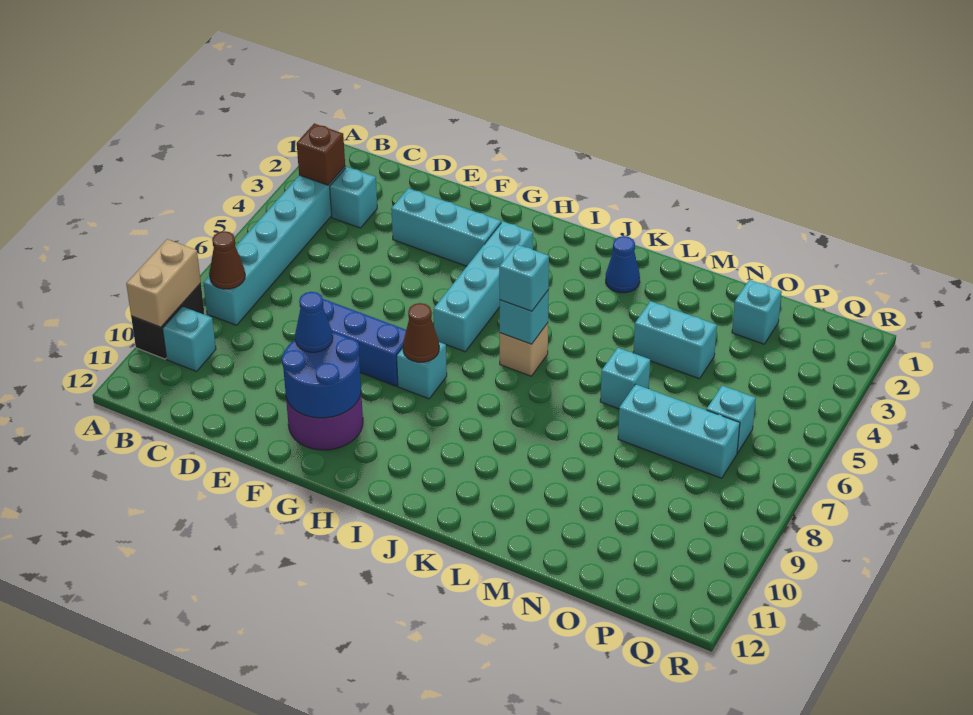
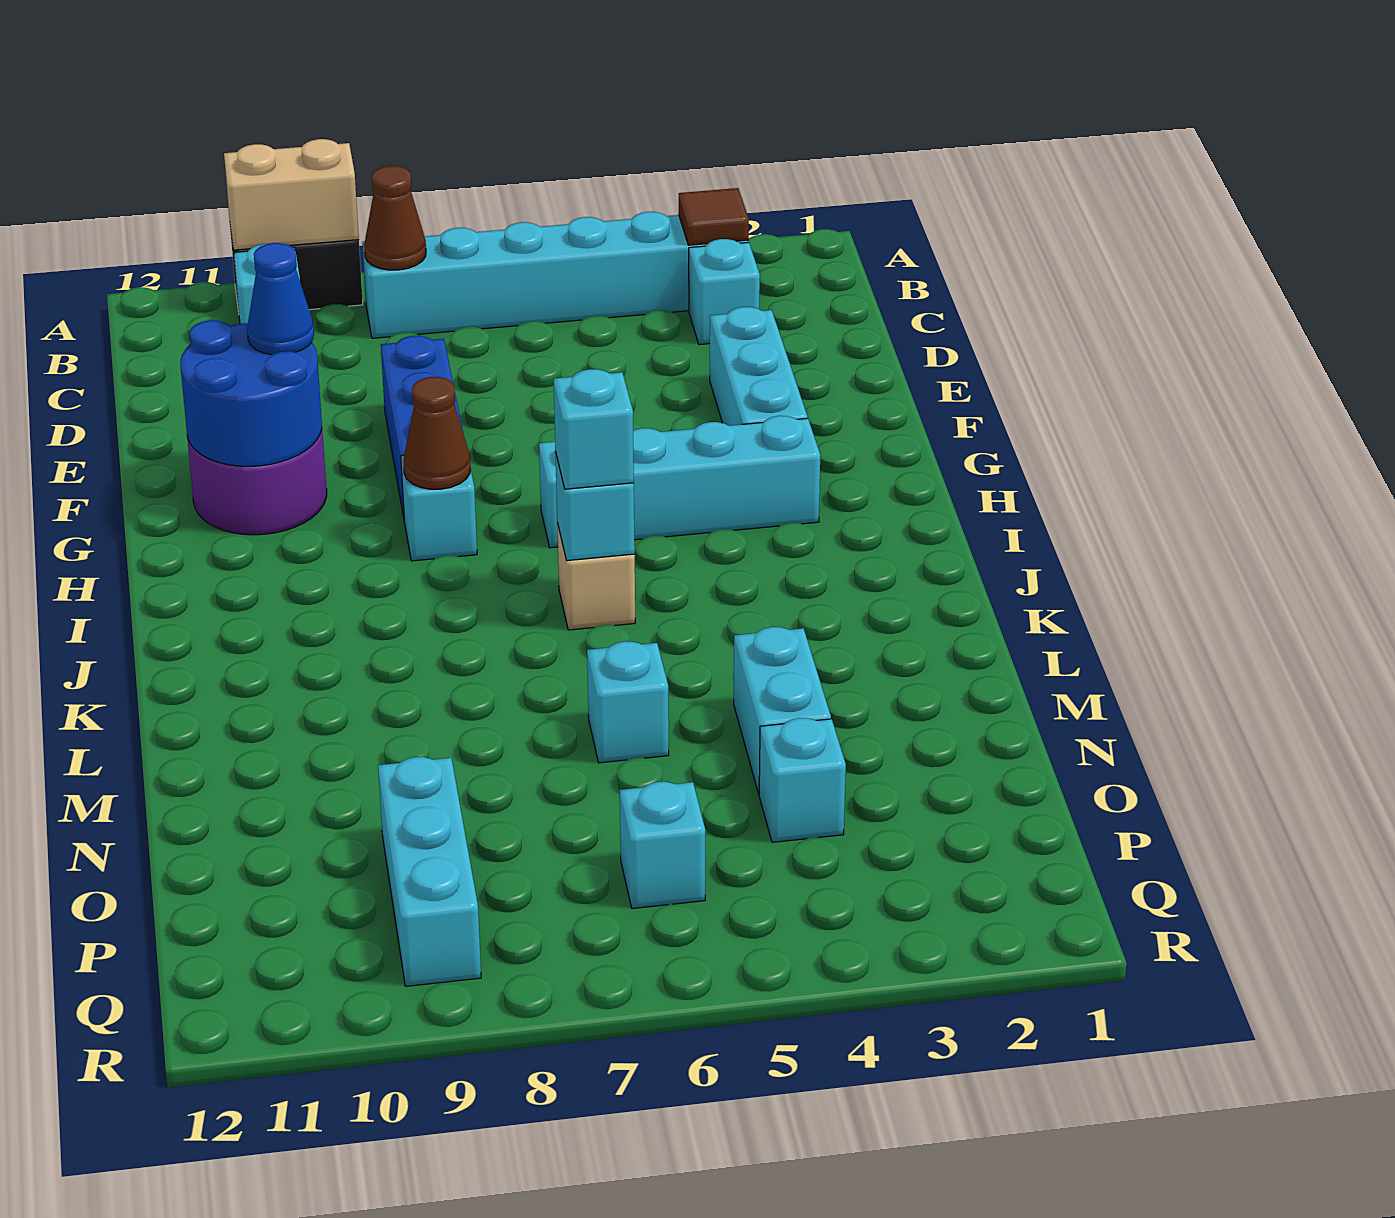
brown 1x1 brick [297,124,345,185] -> brown 1x1 tile [679,188,749,245]
blue 1x1 cone [606,236,640,293] -> none
cyan 1x3 brick [618,384,740,478] -> cyan 1x3 brick moved to [378,757,481,986]
cyan 1x1 brick [732,280,782,344] -> cyan 1x1 brick moved to [759,718,846,842]

